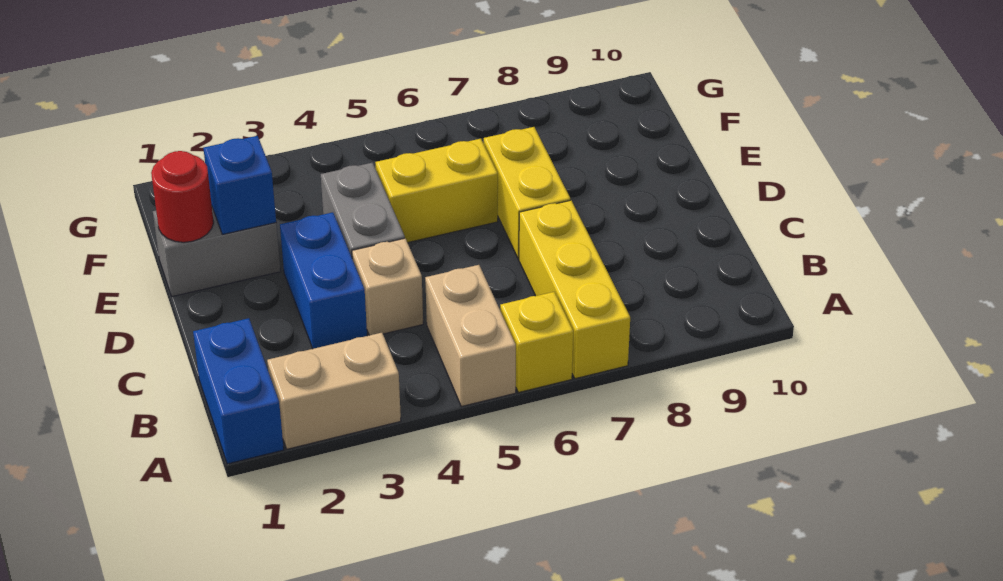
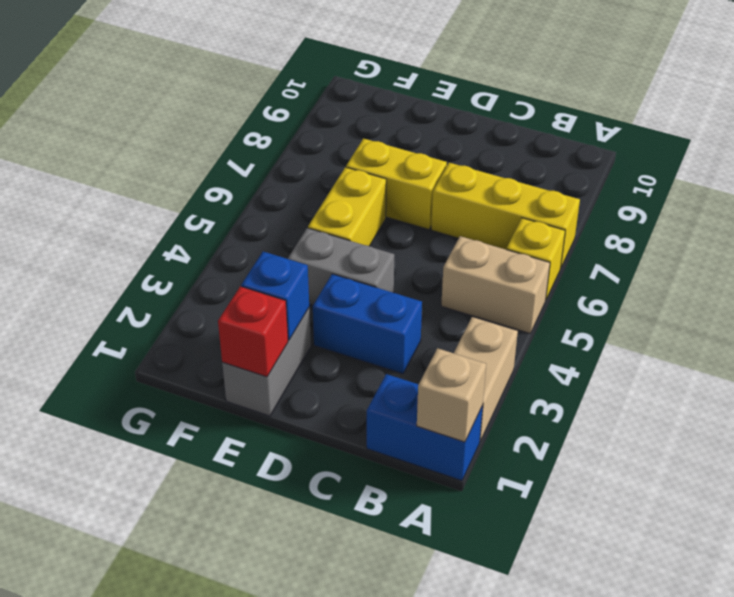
tan 1x1 brick [352,238,423,335] -> tan 1x1 brick moved to [417,348,486,442]
red 1x1 round brick [151,151,214,242] -> red 1x1 brick [218,286,288,377]

